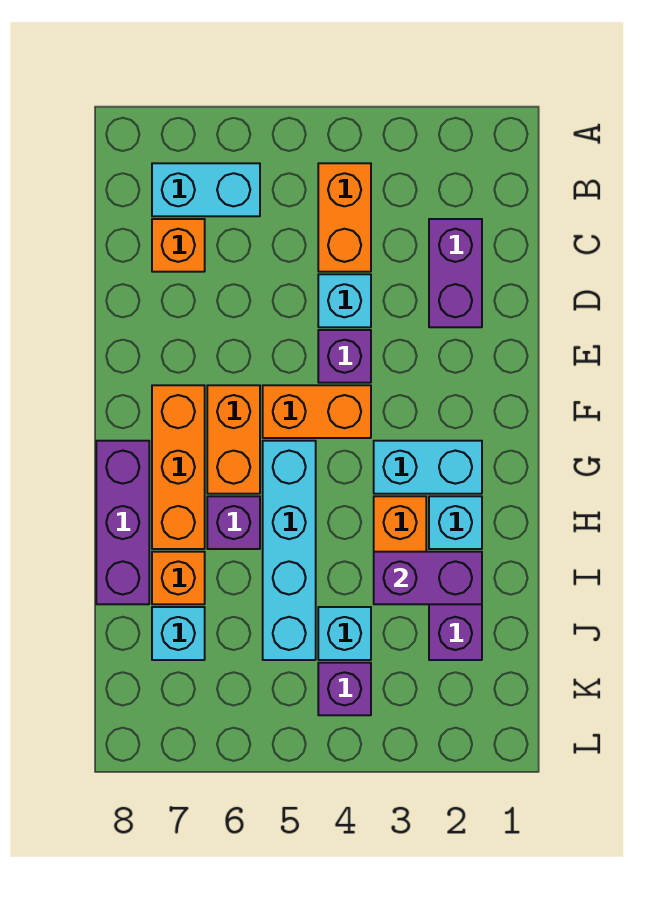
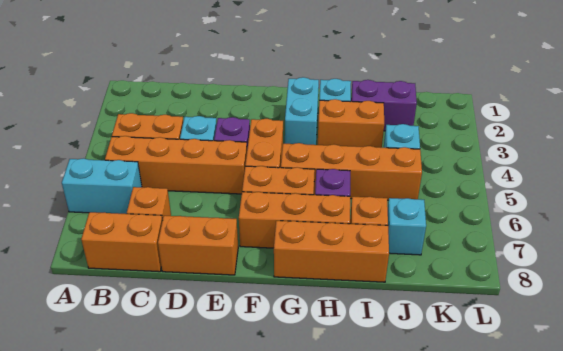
none -> orange 1x4 brick [105,136,247,194]
cyan 1x2 brick [152,163,260,216] -> cyan 1x2 brick turned to [62,158,142,214]
none -> orange 1x2 brick [81,212,163,272]
purple 1x2 brick [429,219,482,327] -> none
none -> orange 1x2 brick [158,216,238,275]
cyan 1x4 brick [263,441,316,660] -> orange 1x4 brick [281,143,422,200]
purple 1x3 brick [96,441,149,604] -> orange 1x3 brick [274,221,389,282]
purple 1x2 brick [374,552,482,604] -> none
purple 1x1 brick [318,663,371,715] -> none

